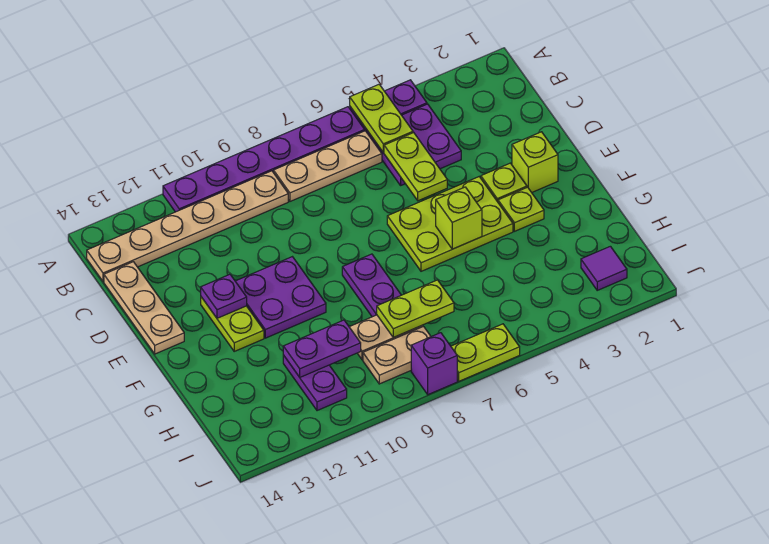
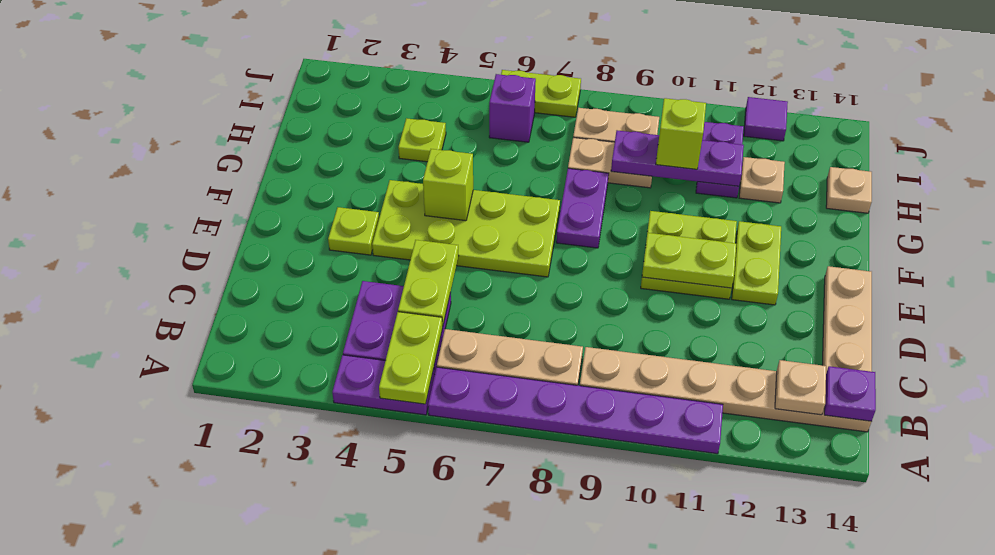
none -> tan 1x1 plate [775,360,826,415]
lime 1x1 brick [512,132,558,192] -> lime 1x1 brick moved to [656,98,706,169]
lime 2x3 plate [387,177,513,271] -> lime 2x4 plate [372,180,560,277]
purple 2x2 plate [235,257,326,338] -> lime 2x2 plate [641,211,737,299]
purple 1x1 plate [201,274,247,318] -> purple 1x1 plate moved to [824,366,876,421]
lime 1x1 plate [498,187,544,231] -> lime 1x1 plate moved to [398,118,446,162]
lime 1x2 plate [377,280,454,337] -> lime 1x2 plate moved to [642,233,736,288]
purple 1x2 plate [283,320,361,377] -> purple 1x3 plate [611,130,744,186]
none -> tan 1x1 plate [739,157,785,203]
none -> tan 1x1 plate [826,167,872,213]
purple 1x1 tile [581,246,627,290] -> purple 1x1 tile moved to [744,97,788,141]
purple 1x1 brick [411,333,457,395] -> purple 1x1 brick moved to [489,74,536,142]

